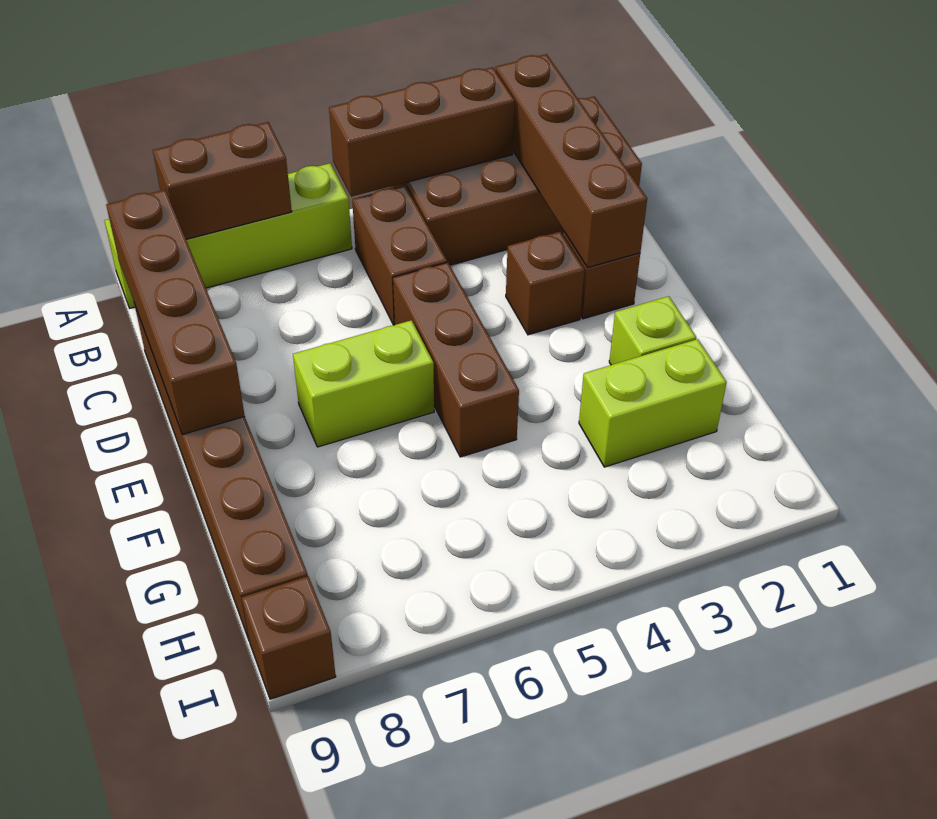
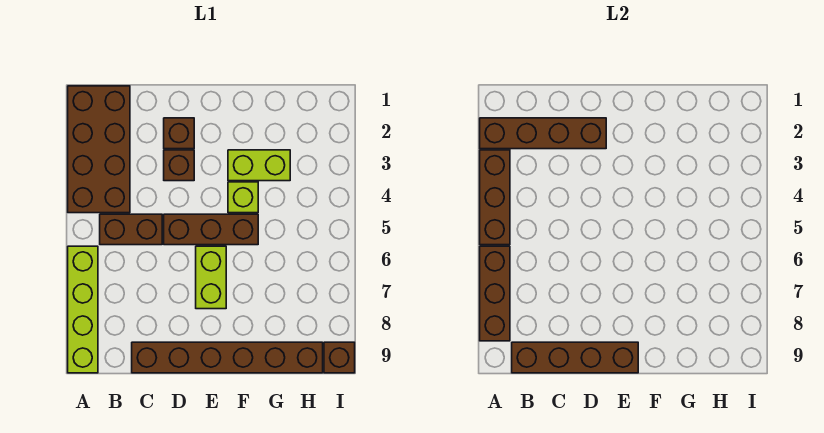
brown 1x2 brick [153,122,292,239] -> brown 1x3 brick [480,246,510,341]
lime 1x1 brick [609,296,696,365] -> lime 1x1 brick moved to [228,182,258,213]
lime 1x2 brick [579,339,727,467] -> lime 1x2 brick turned to [228,150,290,181]

